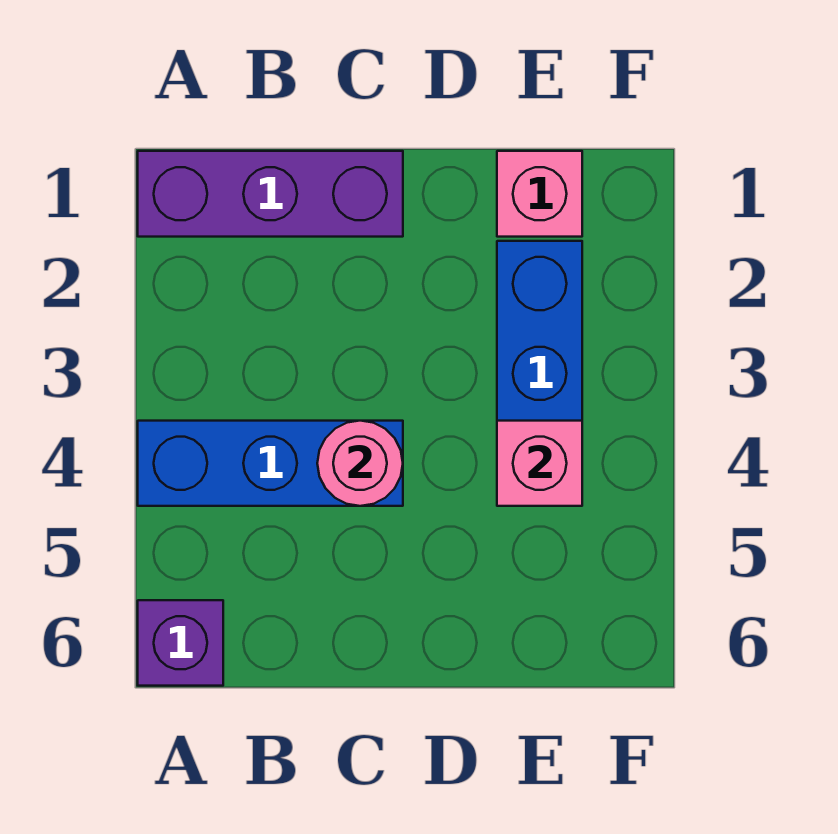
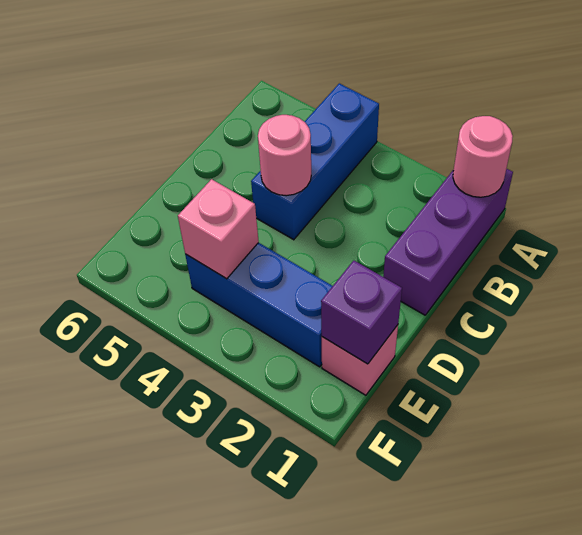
none -> pink 1x1 round brick [453,116,513,197]
purple 1x1 brick [138,600,223,686] -> purple 1x1 brick moved to [321,261,402,364]

